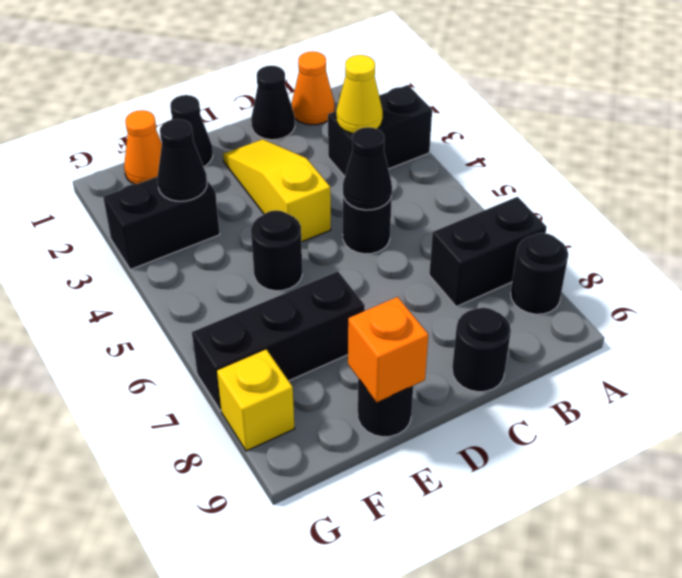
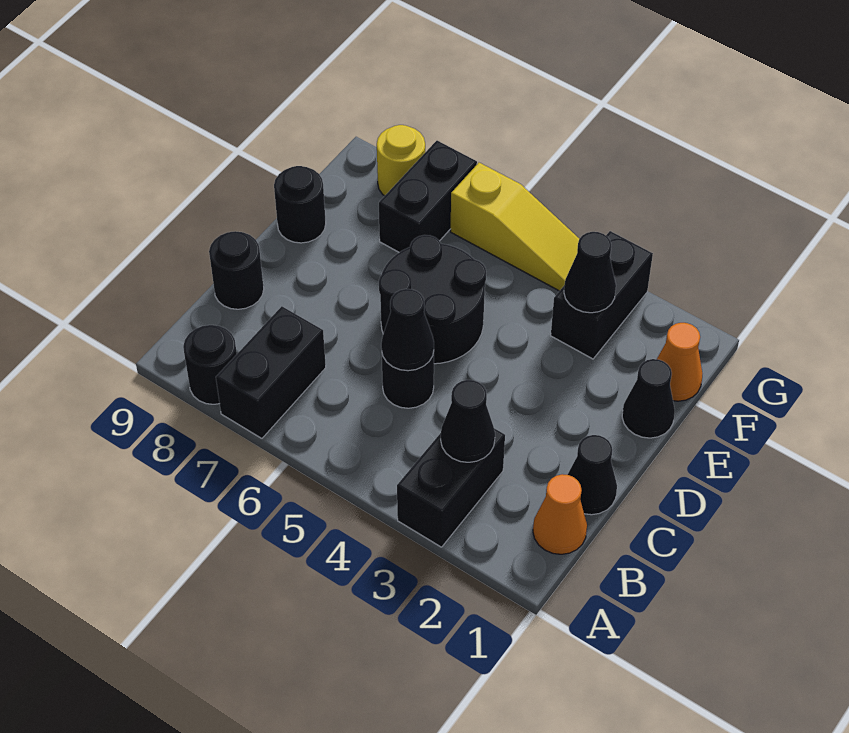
yellow 1x1 cone [336,55,383,133] -> black 1x1 cone [441,380,495,462]
yellow 1x3 slope [223,139,331,242] -> yellow 1x3 slope moved to [451,163,579,291]
black 1x1 round brick [251,210,302,291] -> black 2x2 round brick [379,235,486,364]
black 1x3 brick [192,271,365,411] -> black 1x2 brick [379,141,477,252]
orange 1x1 brick [348,297,428,402] -> none
yellow 1x1 brick [217,349,295,451] -> yellow 1x1 round brick [377,125,425,196]

